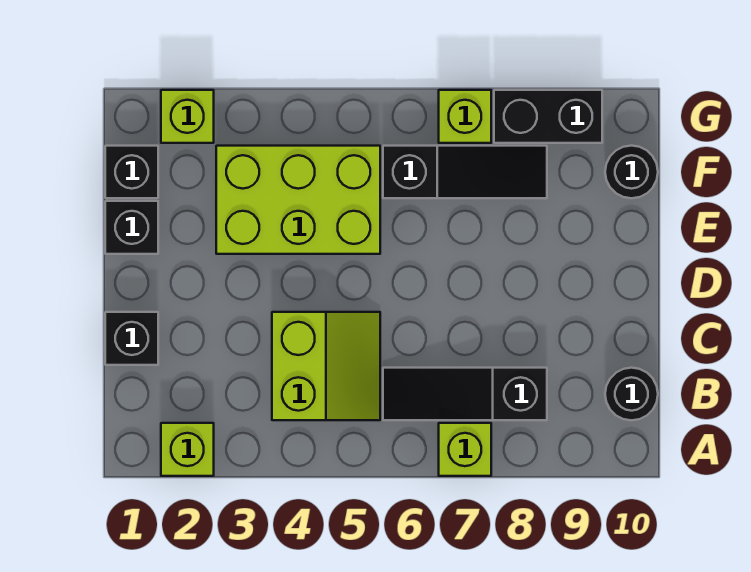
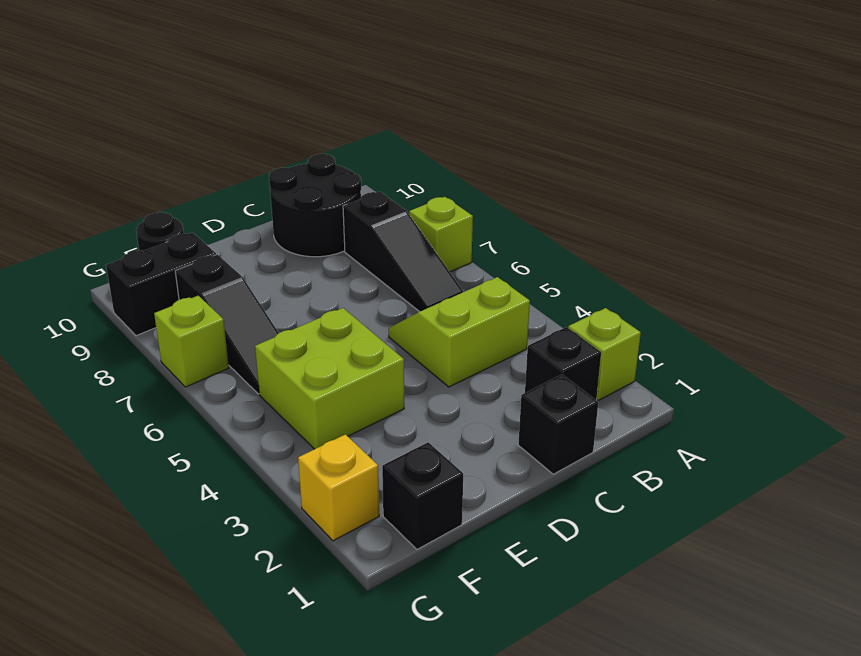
black 1x1 round brick [605,368,658,420] -> black 2x2 round brick [269,154,361,257]
black 1x1 brick [105,201,158,254] -> black 1x1 brick moved to [525,327,601,400]
lime 2x3 brick [216,146,380,254] -> lime 2x2 brick [255,308,404,449]
black 1x3 slope [383,146,547,198] -> black 1x3 slope turned to [175,255,278,394]
lime 1x1 brick [161,90,214,143] -> yellow 1x1 brick [298,434,379,541]
black 1x2 brick [494,90,602,143] -> black 1x2 brick turned to [106,233,216,336]

